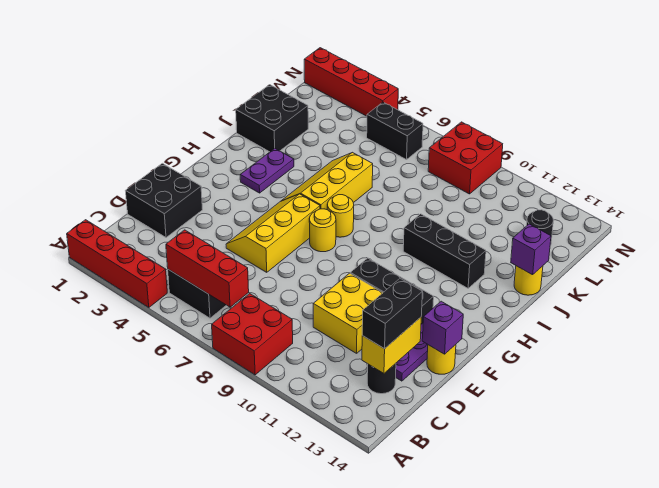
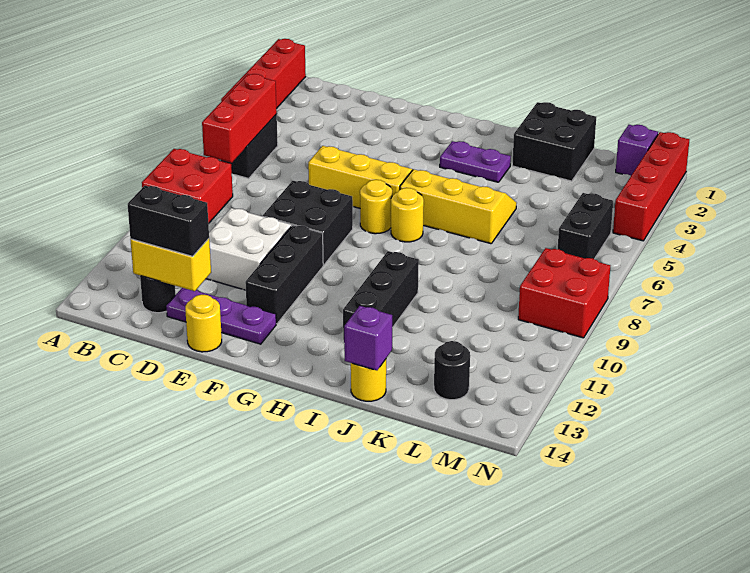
black 2x2 brick [126,163,202,238] -> black 2x2 brick moved to [263,181,353,265]
yellow 2x2 brick [313,273,383,353] -> white 2x2 brick [206,208,291,290]
purple 1x1 brick [422,301,463,354] -> purple 1x1 brick moved to [616,125,658,176]

